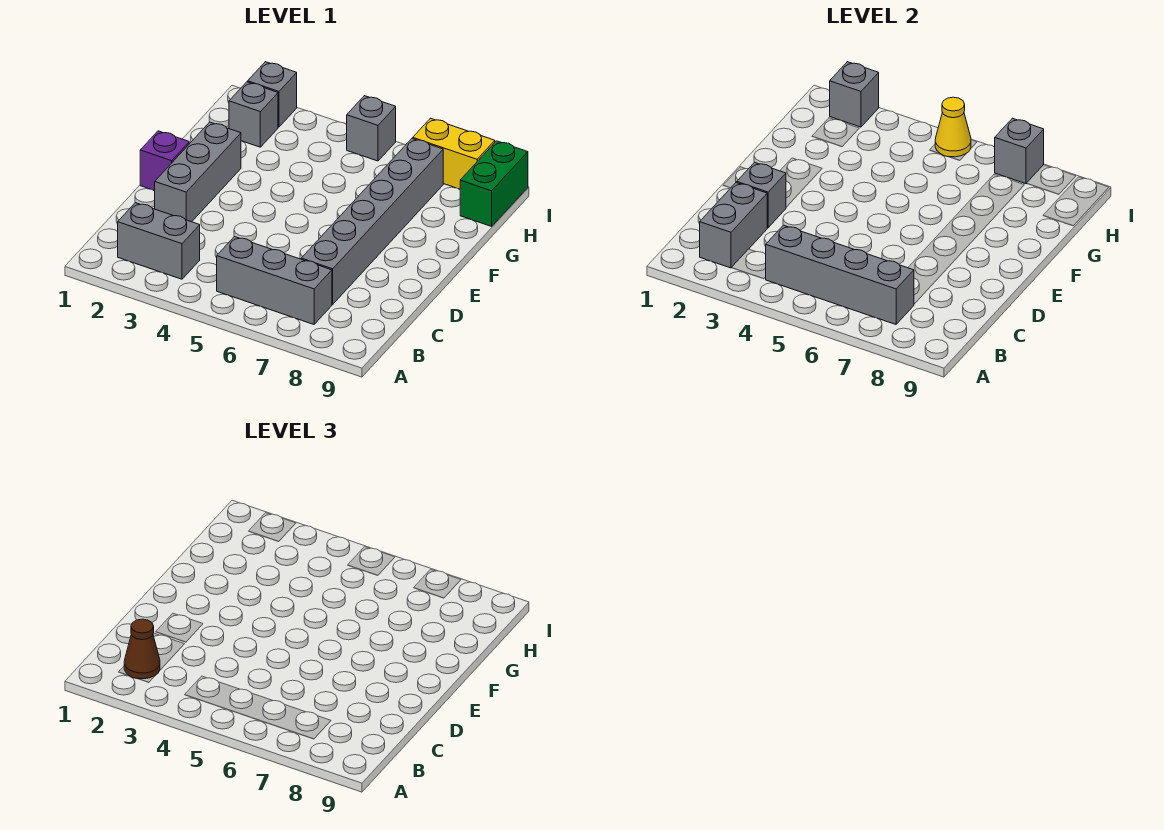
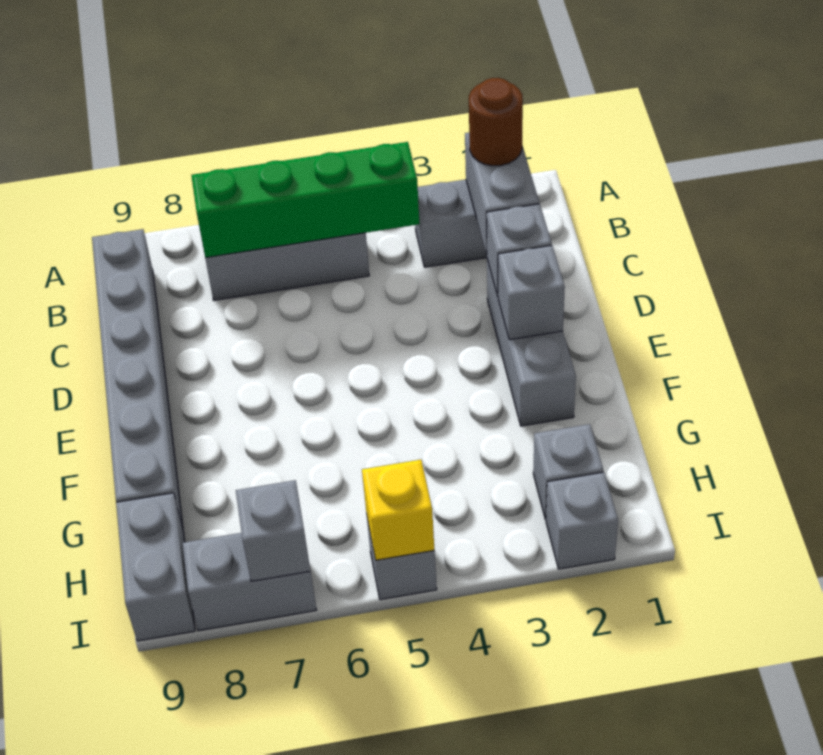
brown 1x1 cone [124,619,160,679] -> brown 1x1 round brick [469,78,523,166]
grey 1x4 brick [766,225,914,324] -> green 1x4 brick [191,142,420,258]
grey 1x6 brick [301,138,443,304] -> grey 1x6 brick moved to [92,229,183,528]
purple 1x1 brick [140,131,189,191] -> none
green 1x2 brick [460,141,528,226] -> grey 1x2 brick [116,493,195,641]
grey 1x1 brick [830,62,879,127] -> grey 1x1 brick moved to [498,245,565,340]
yellow 1x1 cone [935,97,971,157] -> yellow 1x1 brick [362,460,434,560]
yellow 1x2 brick [413,118,495,189] -> grey 1x2 brick [183,533,316,631]

